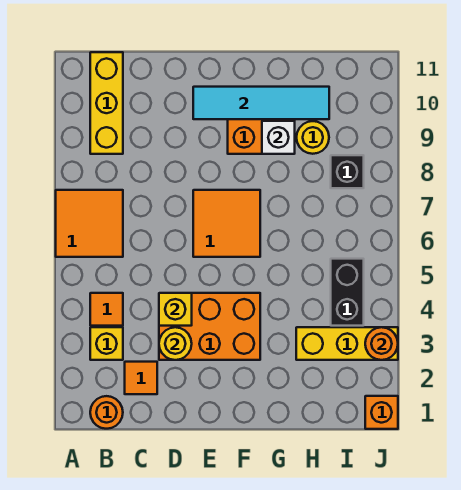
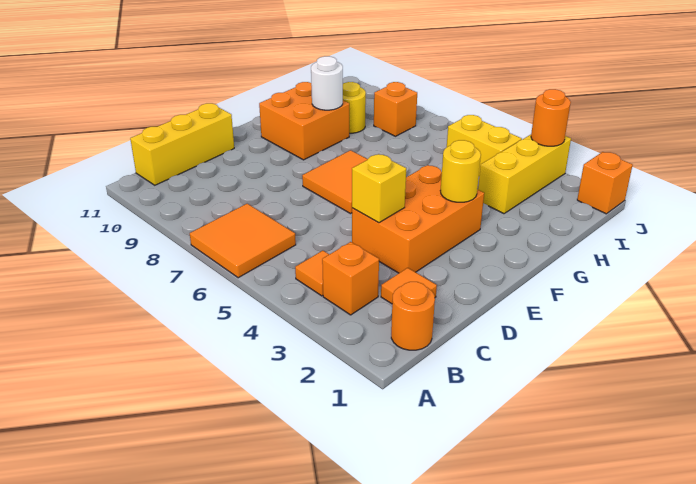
yellow 1x1 brick [90,327,123,360] -> orange 1x1 brick [322,242,379,315]
yellow 1x3 brick [90,52,123,154] -> yellow 1x3 brick turned to [130,103,234,185]
yellow 1x1 round brick [159,327,192,360] -> yellow 1x1 round brick moved to [440,140,481,202]
cyan 1x4 tile [193,87,329,119] -> none
white 1x1 brick [262,121,295,154] -> white 1x1 round brick [311,56,343,110]
black 1x2 brick [331,259,364,326] -> yellow 1x2 brick [447,115,522,175]
black 1x1 brick [331,155,364,188] -> orange 1x1 brick [374,82,417,136]

